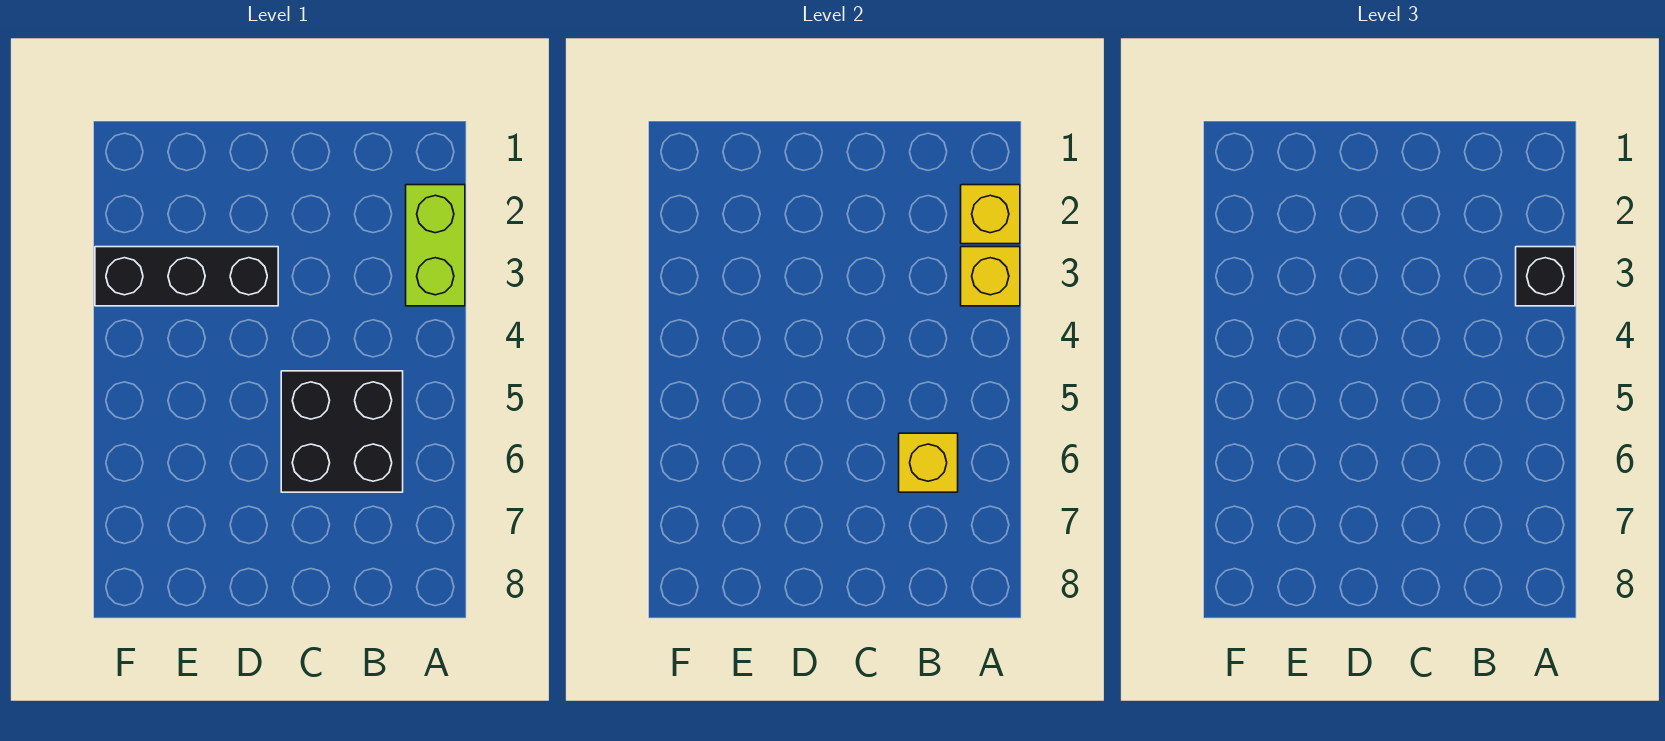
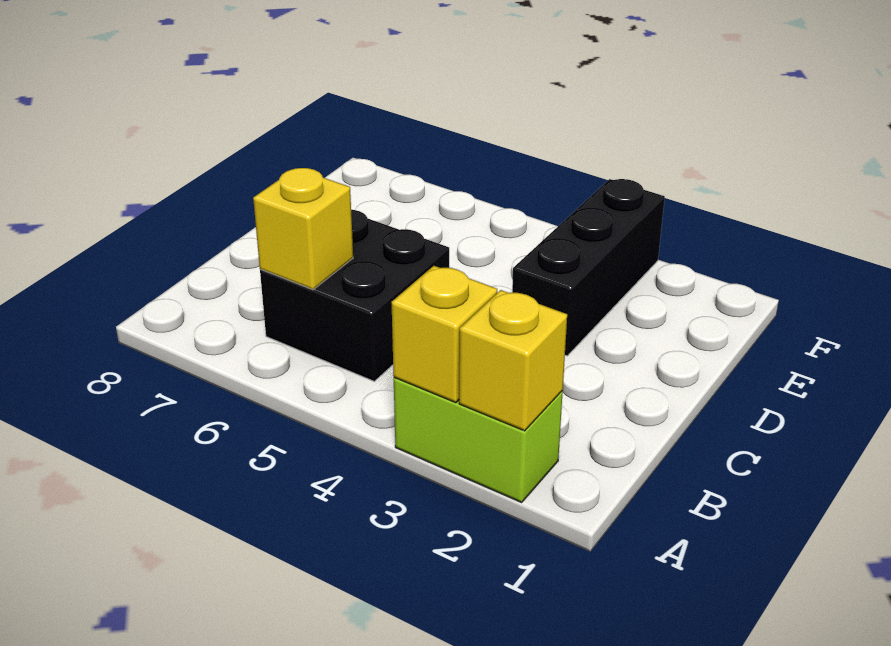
black 1x1 brick [1516,247,1575,306] -> none

